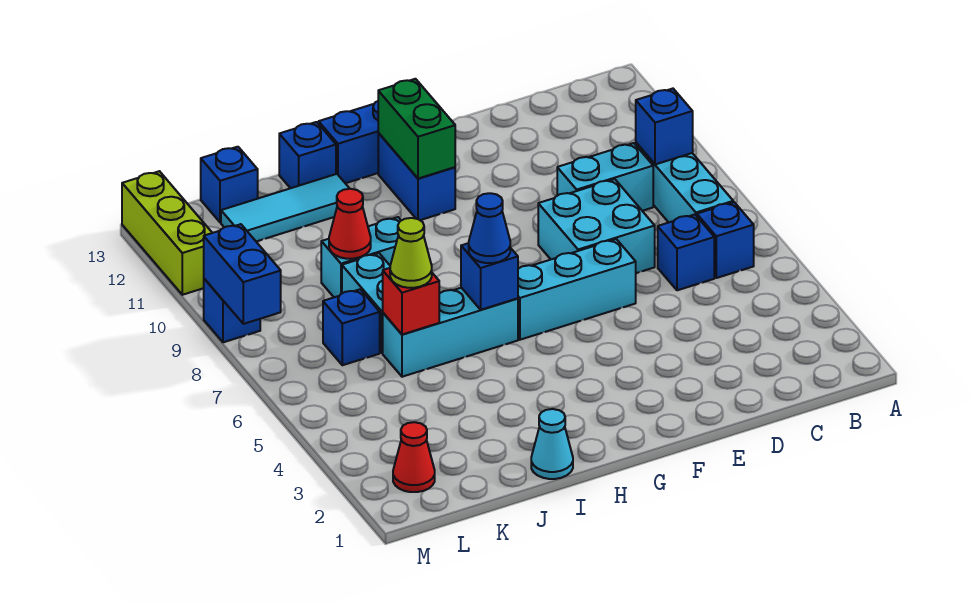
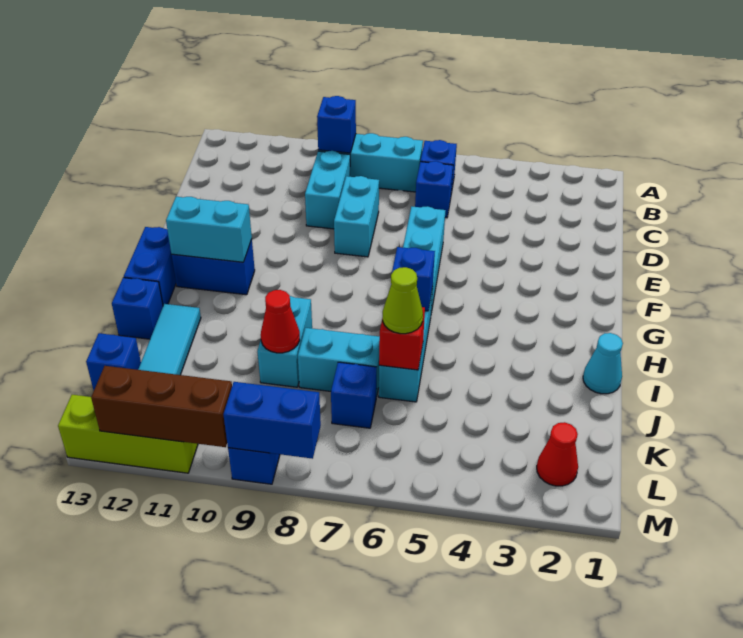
cyan 2x2 brick [538,179,655,273] -> cyan 1x2 brick [334,176,379,257]
green 1x2 brick [378,79,455,179] -> cyan 1x2 brick [166,197,252,262]
blue 1x1 cone [469,193,510,263] -> none
none -> brown 1x3 brick [91,366,232,447]

